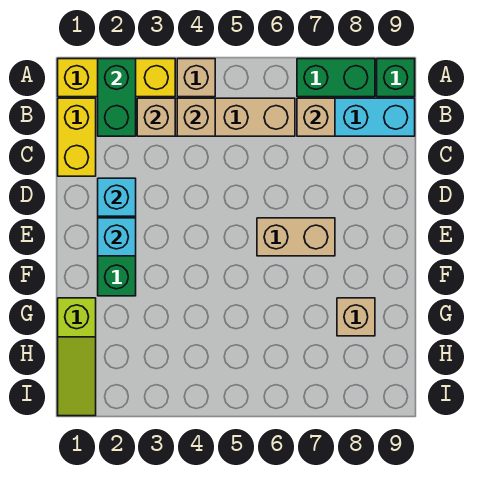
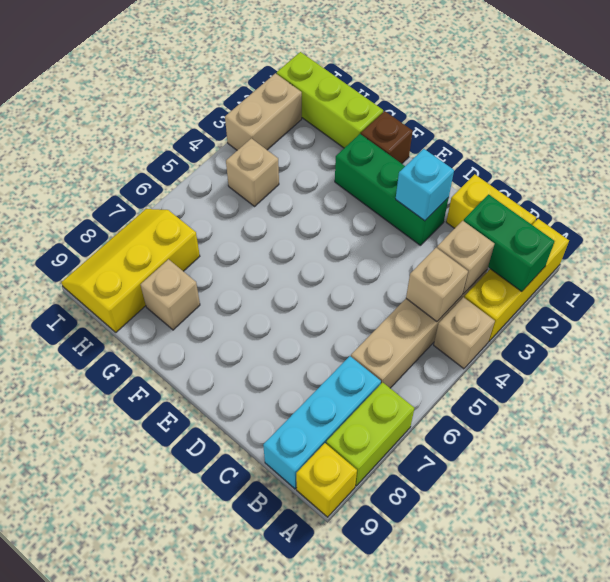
green 1x2 brick [297,59,375,97] -> lime 1x2 brick [326,382,414,486]
green 1x1 brick [377,59,415,97] -> yellow 1x1 brick [296,443,357,517]
tan 1x1 brick [297,98,335,136] -> tan 1x1 brick moved to [226,138,279,206]
cyan 1x1 brick [98,218,136,256] -> none
tan 1x2 brick [257,218,335,256] -> tan 1x2 brick moved to [225,73,302,150]
none -> brown 1x1 brick [361,111,413,164]
lime 1x3 slope [58,298,96,416] -> lime 1x3 brick [277,52,383,148]
none -> yellow 2x3 slope [61,209,200,332]

